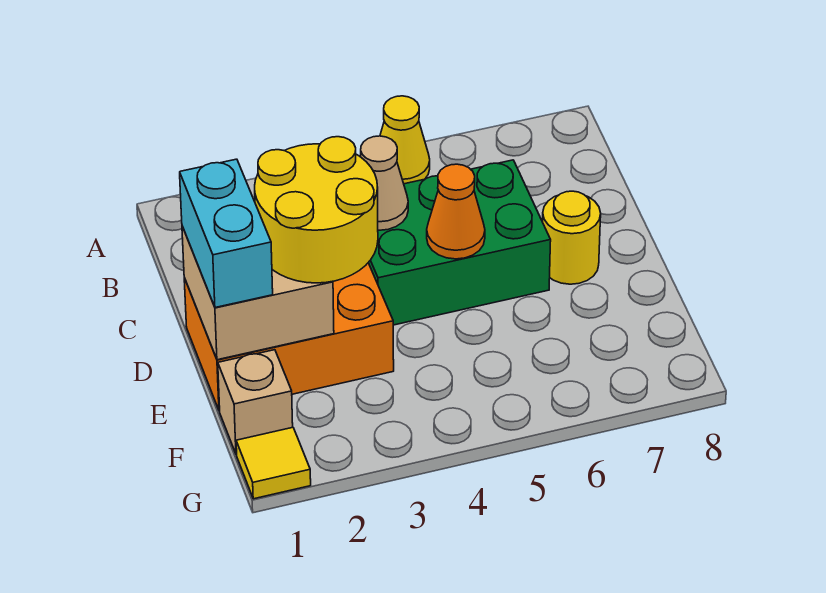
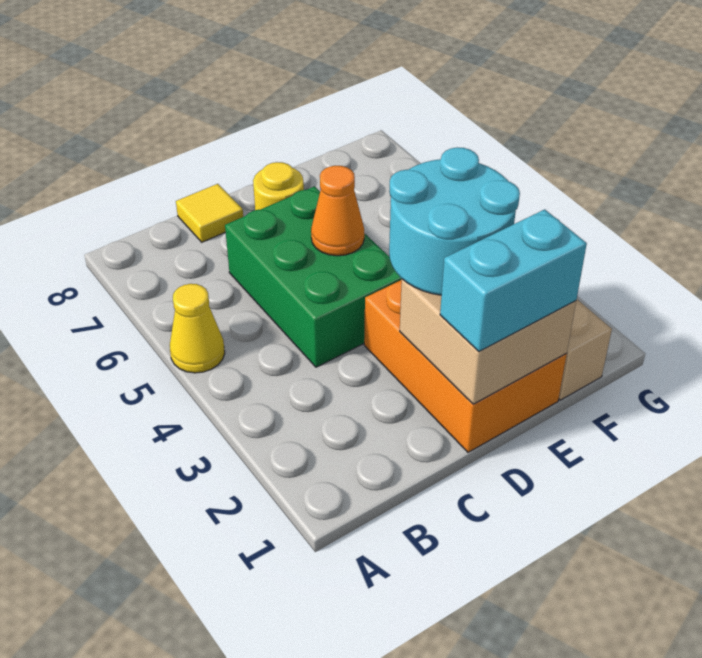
tan 1x1 cone [361,136,408,230] -> none
yellow 2x2 round brick [255,137,378,283] -> cyan 2x2 round brick [389,147,520,295]
yellow 1x1 tile [236,427,311,499] -> yellow 1x1 tile moved to [176,184,243,242]

